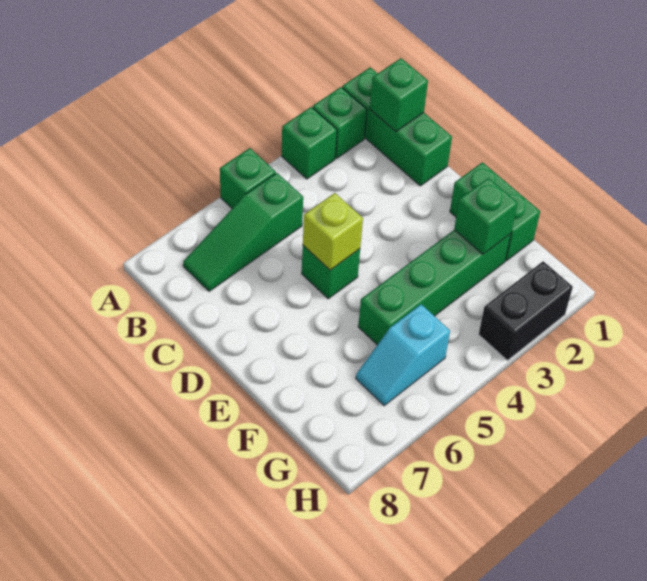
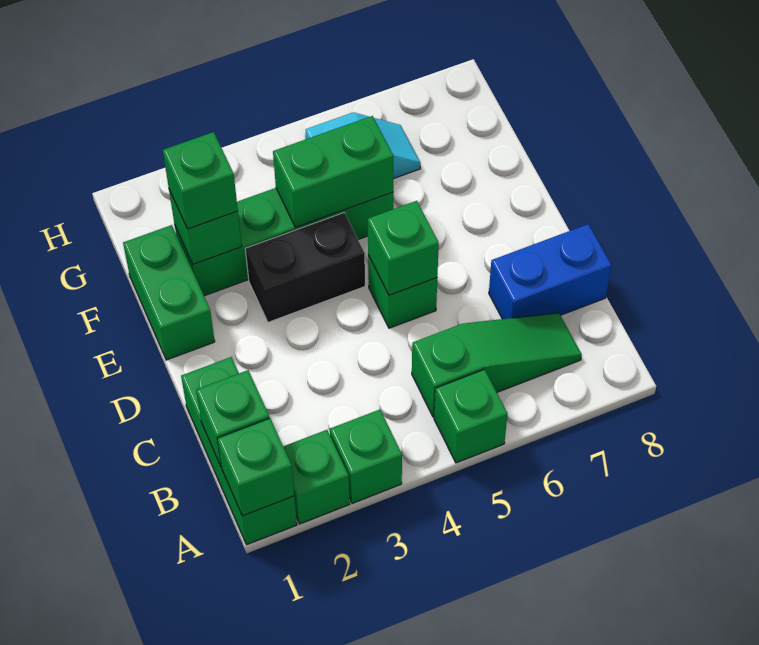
none -> green 1x1 brick [217,418,294,516]
none -> blue 1x2 brick [489,224,611,319]
lime 1x1 brick [303,193,363,270] -> green 1x1 brick [368,201,439,295]
none -> green 1x1 brick [163,132,238,229]
none -> green 1x2 brick [273,116,393,227]
black 1x2 brick [479,261,573,360] -> black 1x2 brick moved to [245,213,365,322]

